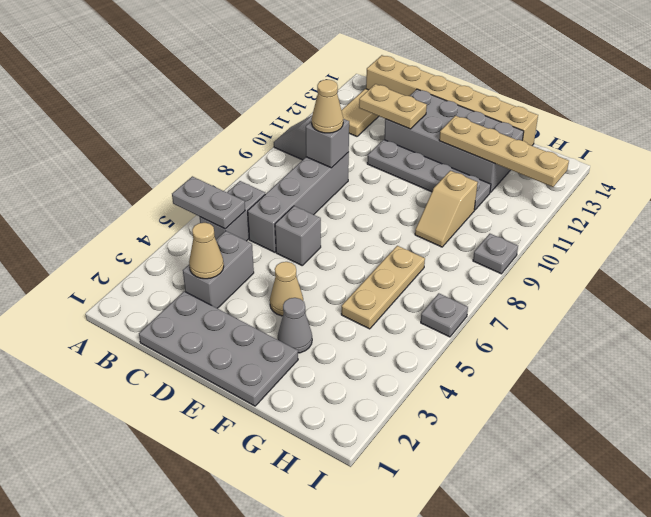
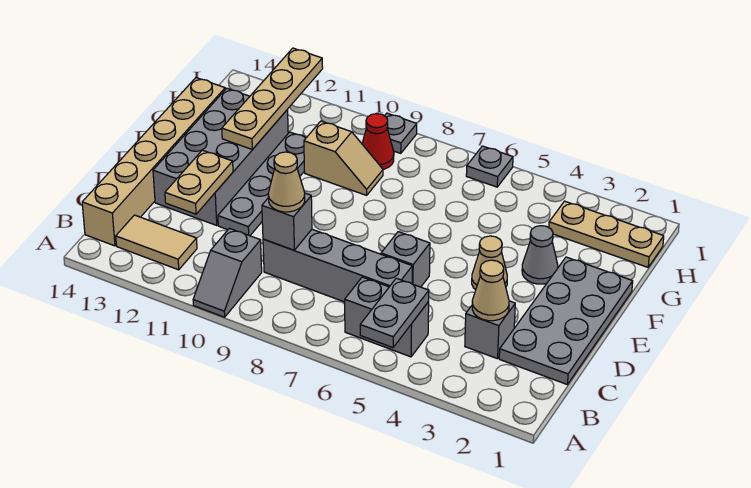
grey 1x2 brick [183,231,254,308] -> grey 1x1 brick [465,301,515,359]
tan 1x3 plate [341,246,425,329] -> tan 1x3 plate moved to [549,201,664,267]
none -> red 1x1 cone [362,114,394,169]

